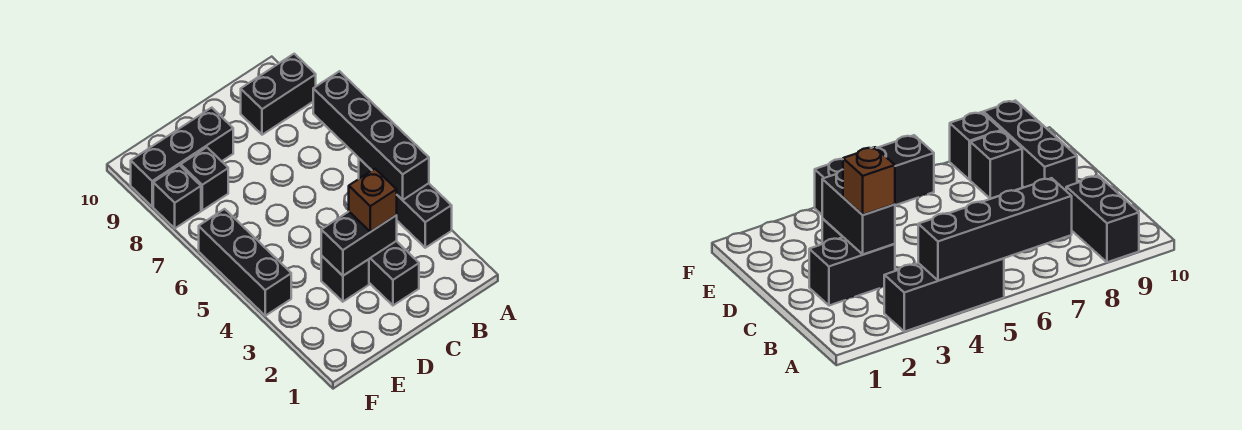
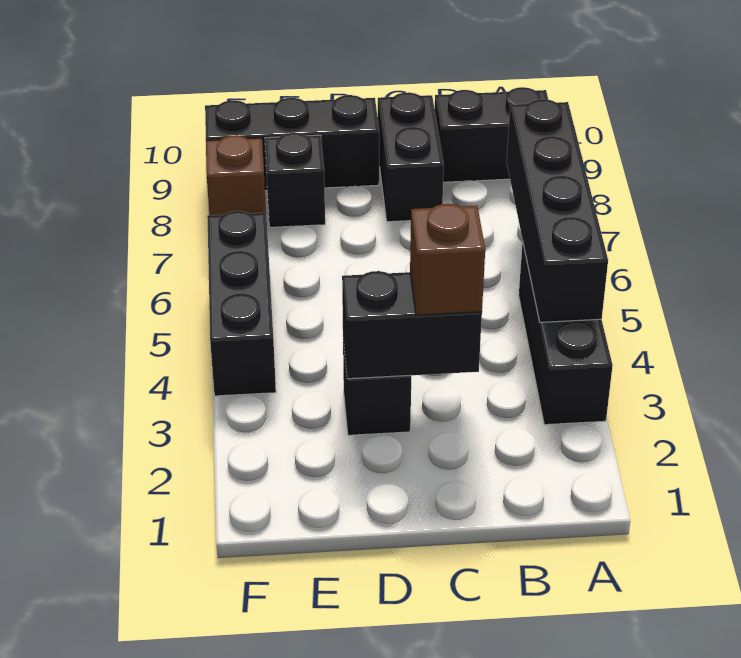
black 1x2 brick [369,241,419,305] -> black 1x2 brick moved to [378,92,444,222]
black 1x1 brick [153,165,201,228] -> brown 1x1 brick [206,135,266,215]

